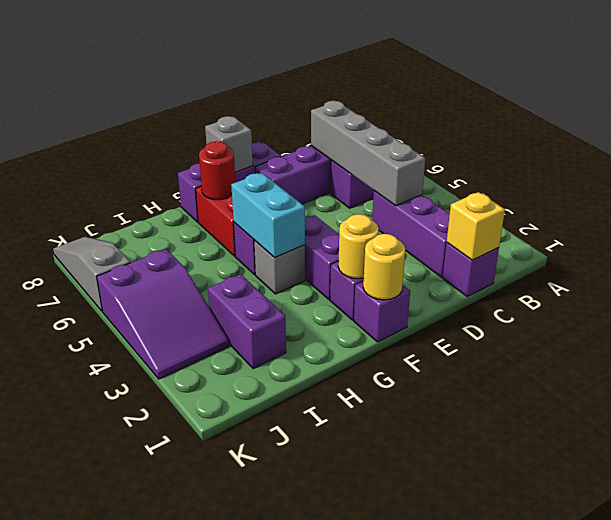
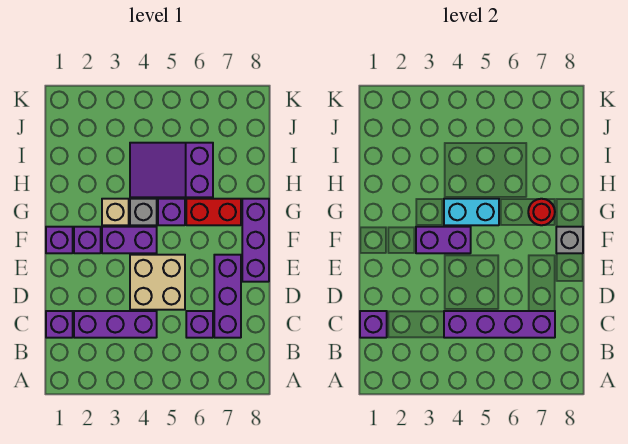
yellow 1x1 brick [447,192,505,260] -> purple 1x1 brick [360,311,387,338]
grey 1x4 brick [311,101,425,206] -> purple 1x4 brick [444,311,555,338]
none -> tan 2x2 brick [130,255,185,310]
yellow 1x1 round brick [363,234,405,300] -> none
yellow 1x1 round brick [338,214,379,279] -> none
none -> tan 1x1 brick [102,199,129,225]
purple 1x2 brick [208,274,286,369] -> purple 1x2 brick moved to [416,227,471,253]
purple 2x3 slope [97,249,229,379] -> purple 2x3 slope moved to [130,143,213,197]
grey 1x3 slope [53,237,130,311] -> none

